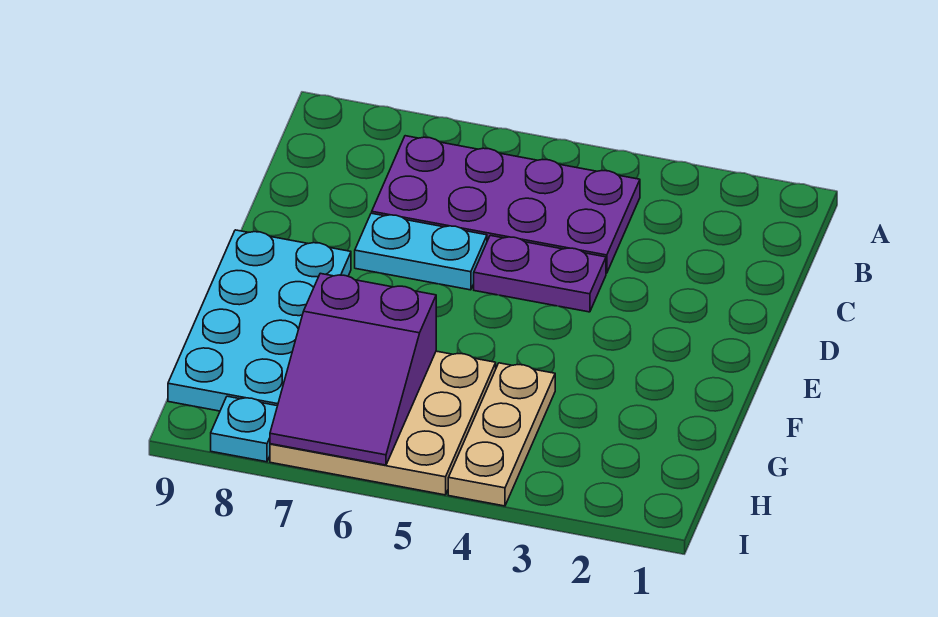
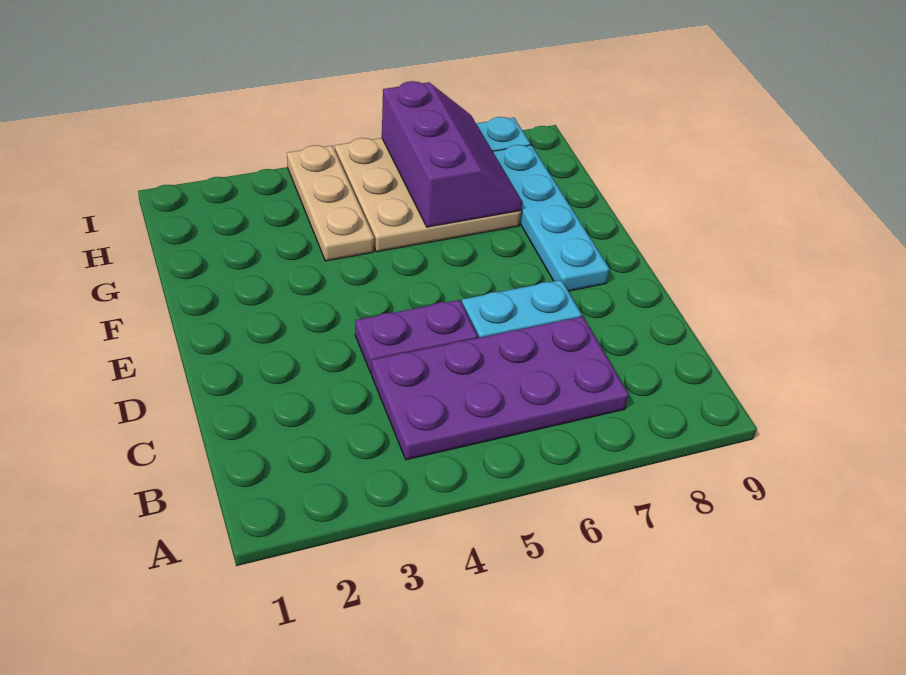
cyan 2x4 plate [168,230,351,411] -> cyan 1x4 plate [493,145,610,291]
purple 2x3 slope [270,273,436,465] -> purple 2x3 slope turned to [382,81,522,227]

